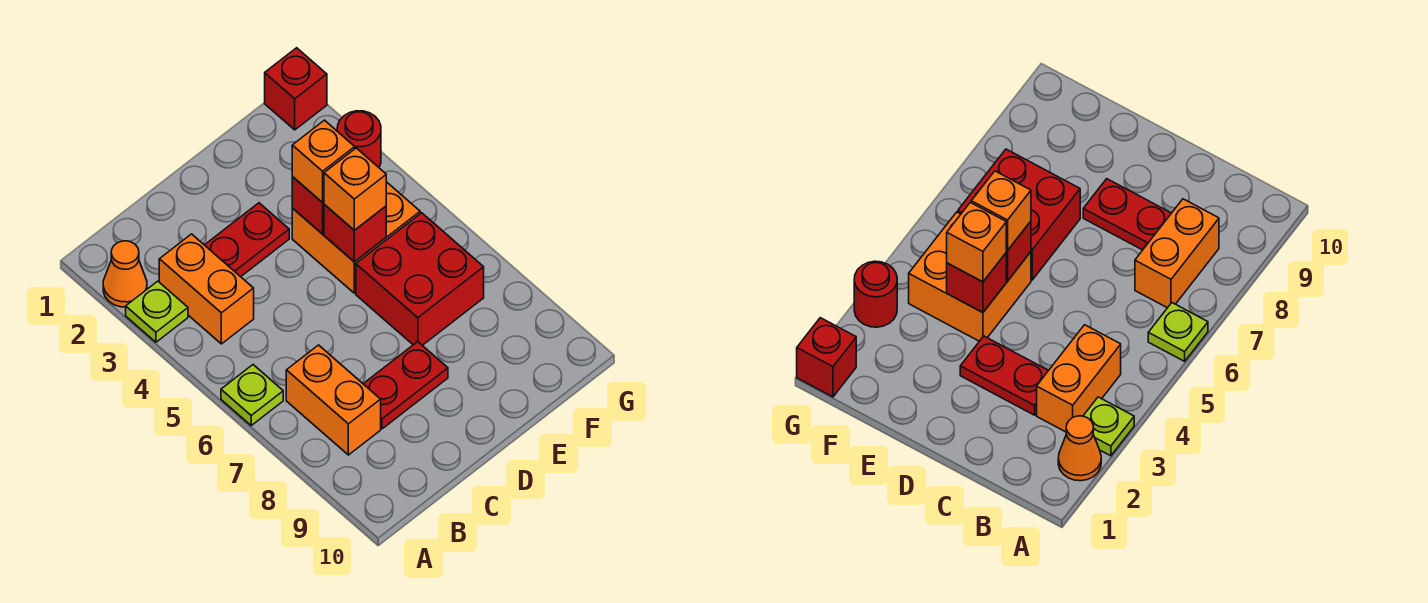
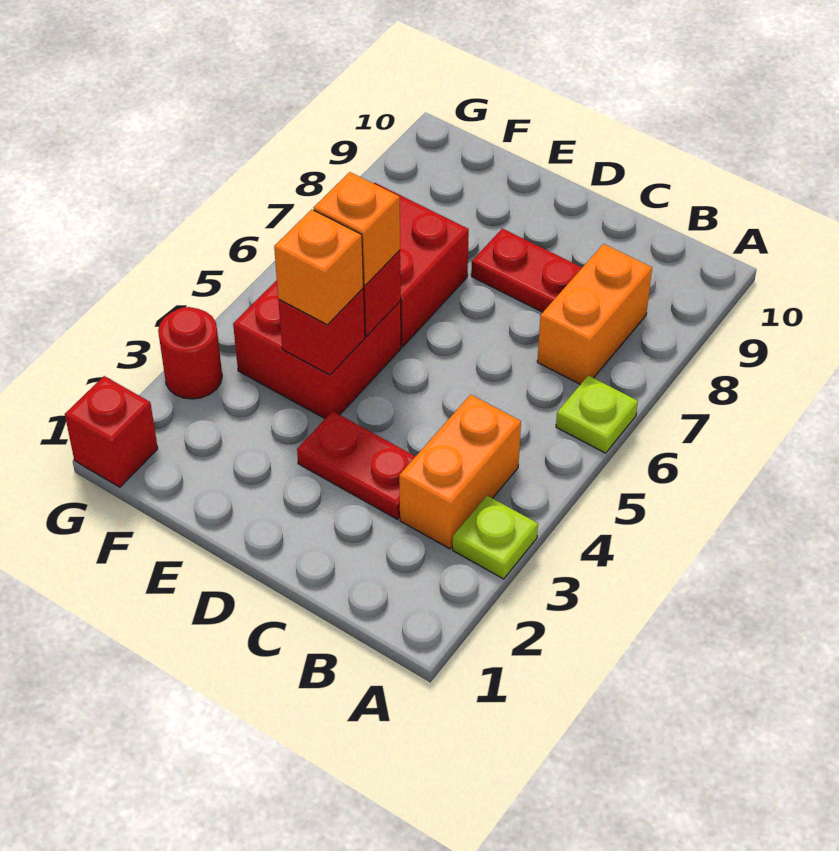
orange 1x1 cone [103,241,147,307] -> none
orange 2x2 brick [292,182,420,293] -> red 2x2 brick [233,280,401,418]

